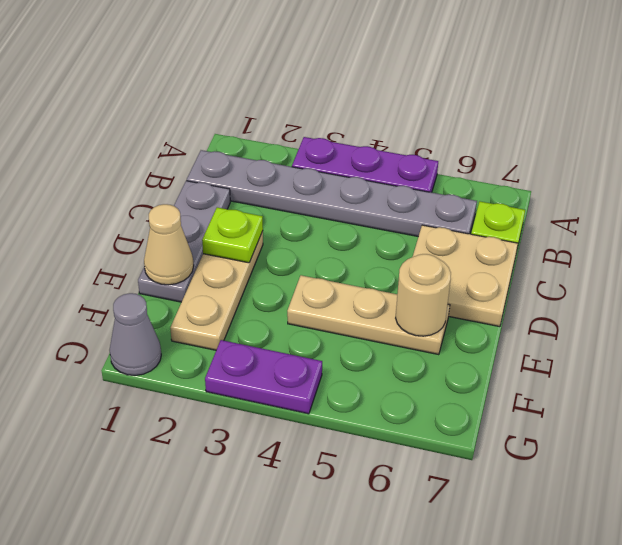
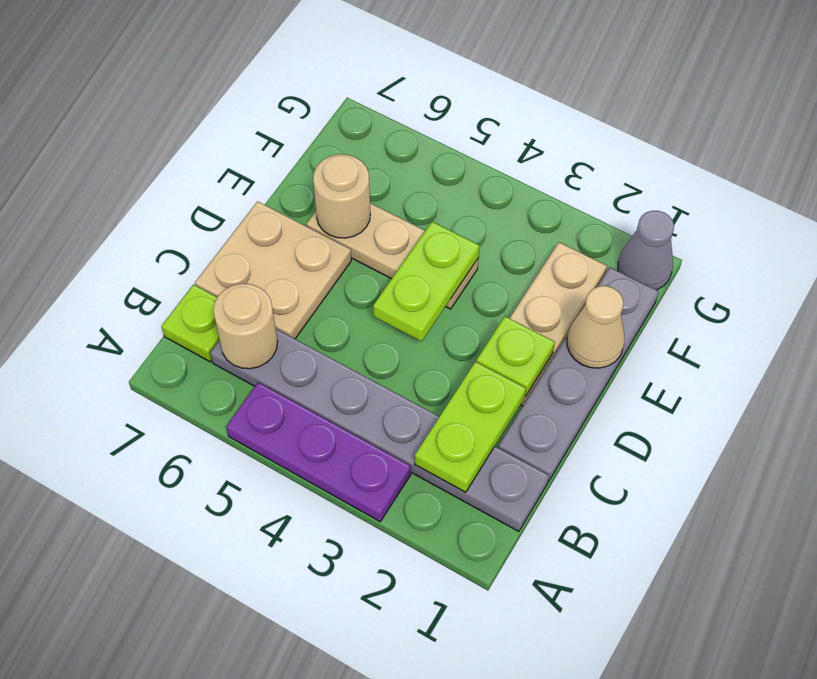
none -> lime 1x2 plate [415,362,526,492]
none -> tan 1x1 round brick [213,284,278,369]
grey 1x3 plate [138,181,230,302] -> grey 1x4 plate [499,267,659,482]
none -> lime 1x2 plate [373,221,480,341]
purple 1x2 plate [205,340,322,414] -> none

